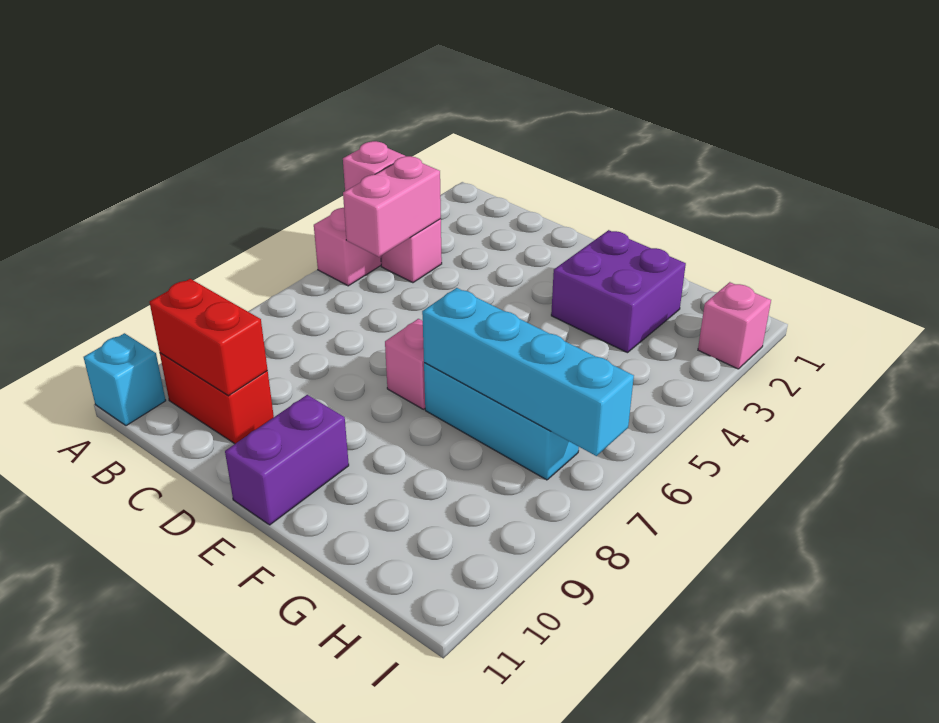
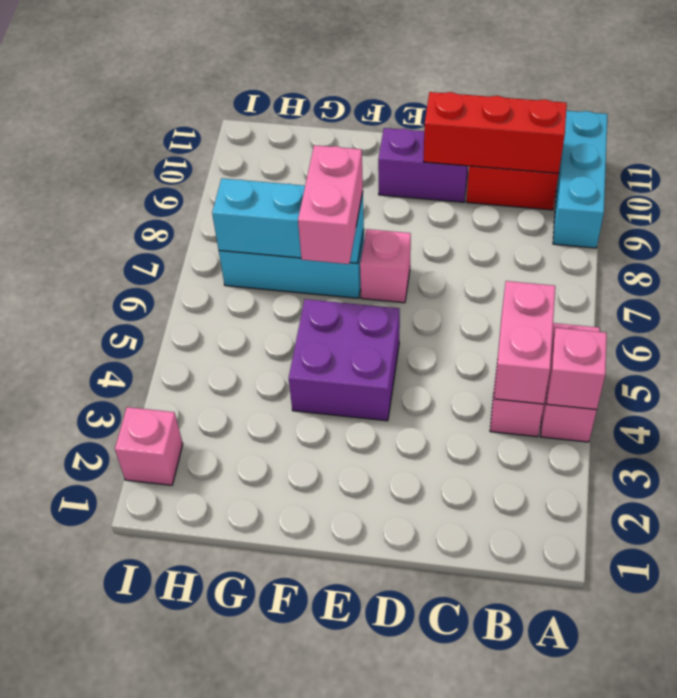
cyan 1x1 brick [84,333,166,426] -> cyan 1x3 brick [553,111,608,248]
red 1x2 brick [150,279,268,396] -> red 1x3 brick [423,92,567,173]
purple 1x2 brick [225,395,349,525] -> purple 1x2 brick turned to [378,128,468,202]
purple 2x2 brick [551,230,686,353] -> purple 2x2 brick moved to [289,299,400,421]
none -> pink 1x2 brick [298,145,363,264]
cyan 1x4 brick [422,288,634,456] -> cyan 1x3 brick [212,178,364,263]

